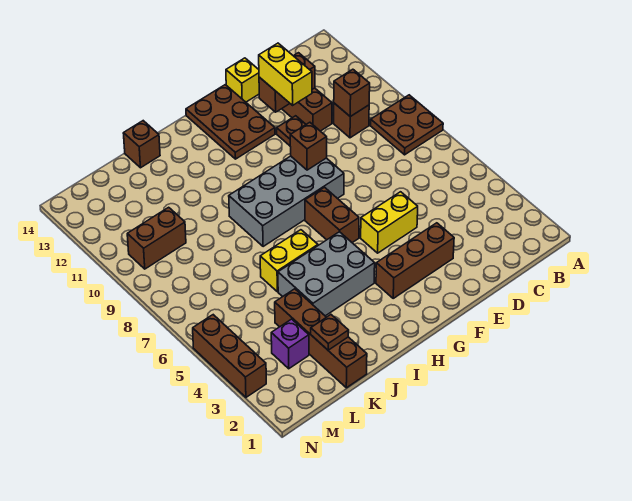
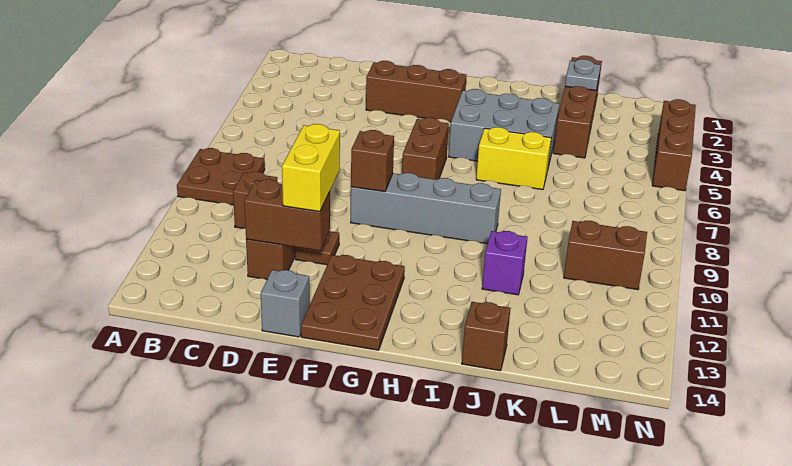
brown 1x1 brick [334,69,370,117] -> none
yellow 1x2 brick [361,192,418,253] -> none
yellow 1x1 brick [226,58,259,102] -> grey 1x1 brick [261,270,310,337]
grey 2x4 brick [229,156,344,247] -> grey 1x4 brick [351,173,501,244]
brown 1x1 plate [311,315,349,350] -> grey 1x1 plate [565,59,600,90]
purple 1x1 brick [271,319,309,369] -> purple 1x1 brick moved to [482,231,528,295]

